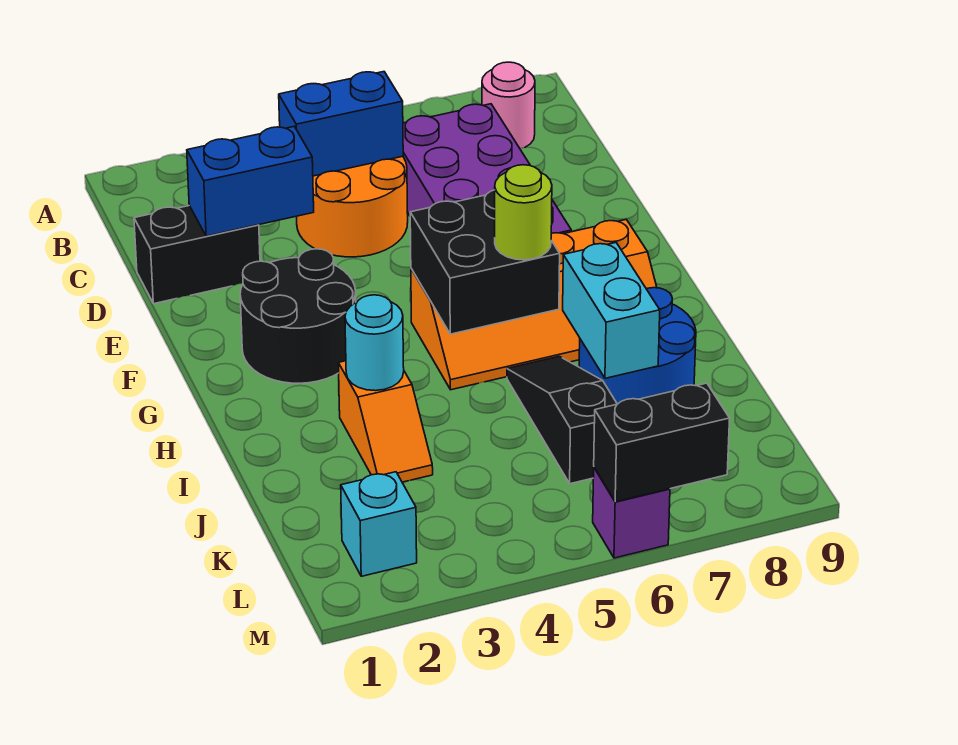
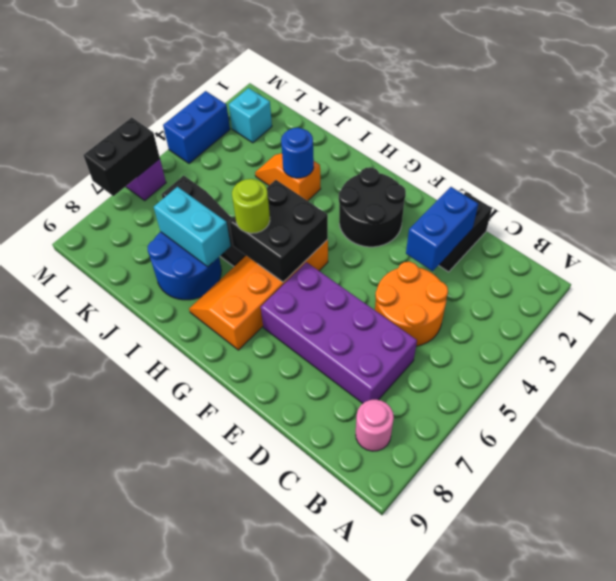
blue 1x2 brick [279,72,403,176] -> blue 1x2 brick moved to [163,91,230,163]
cyan 1x1 round brick [345,295,404,391] -> blue 1x1 round brick [281,128,314,178]

